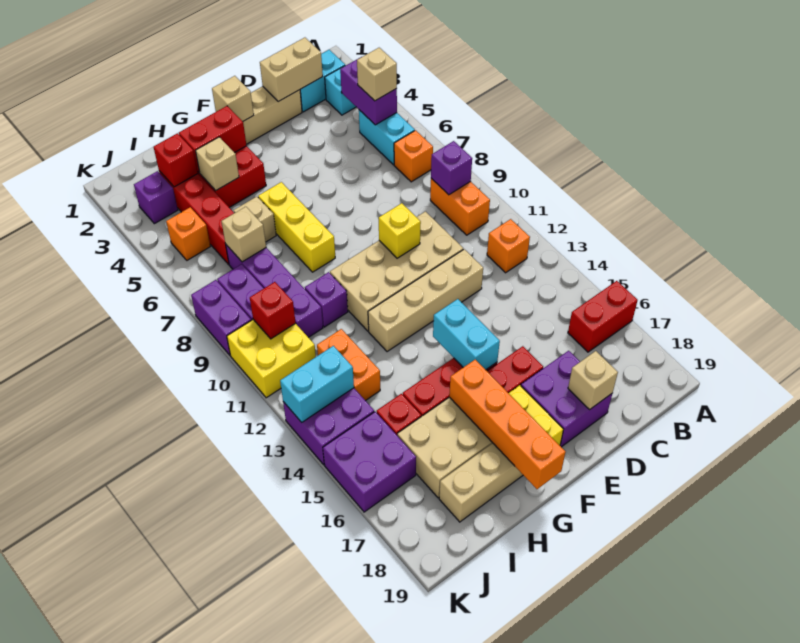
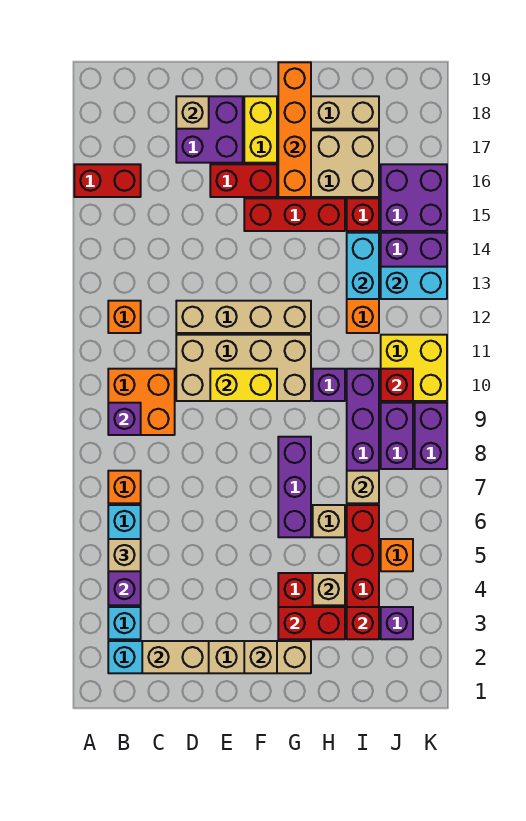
orange 1x2 brick [430,178,490,235] -> orange 2x2 brick [108,369,175,435]
yellow 1x1 brick [379,203,421,258] -> yellow 1x2 brick [210,369,277,401]
cyan 1x2 brick [433,299,500,370] -> cyan 1x2 brick moved to [347,233,379,299]
yellow 1x3 brick [258,182,335,272] -> purple 1x3 brick [278,437,311,537]

